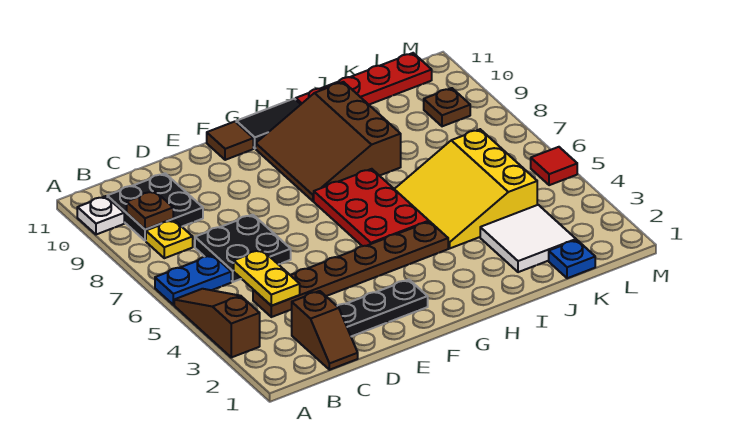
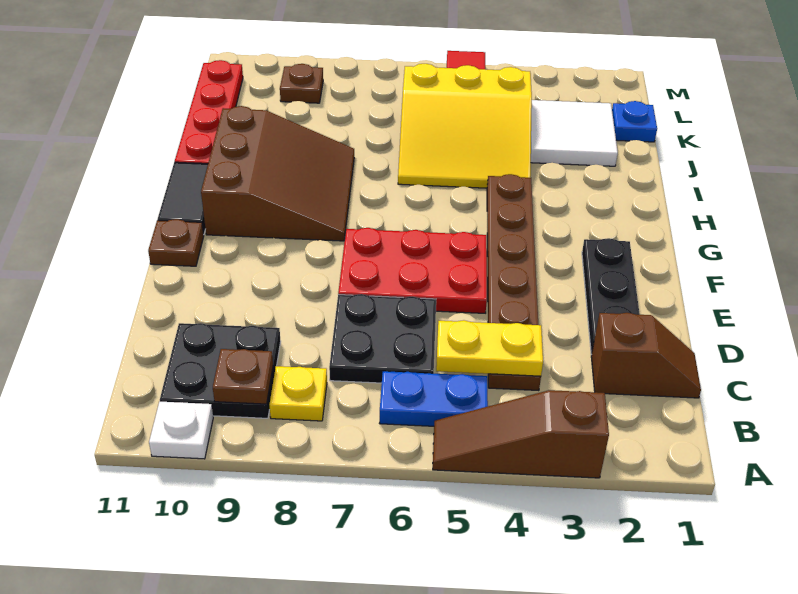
blue 1x2 plate [155,255,231,305] -> blue 1x2 plate turned to [380,371,488,426]
brown 1x1 tile [207,122,253,160] -> brown 1x1 plate [148,219,204,266]
red 2x3 plate [314,169,429,246] -> red 2x3 plate moved to [338,228,487,313]
brown 3x3 slope [256,82,401,201] -> brown 3x3 slope turned to [201,106,354,241]

